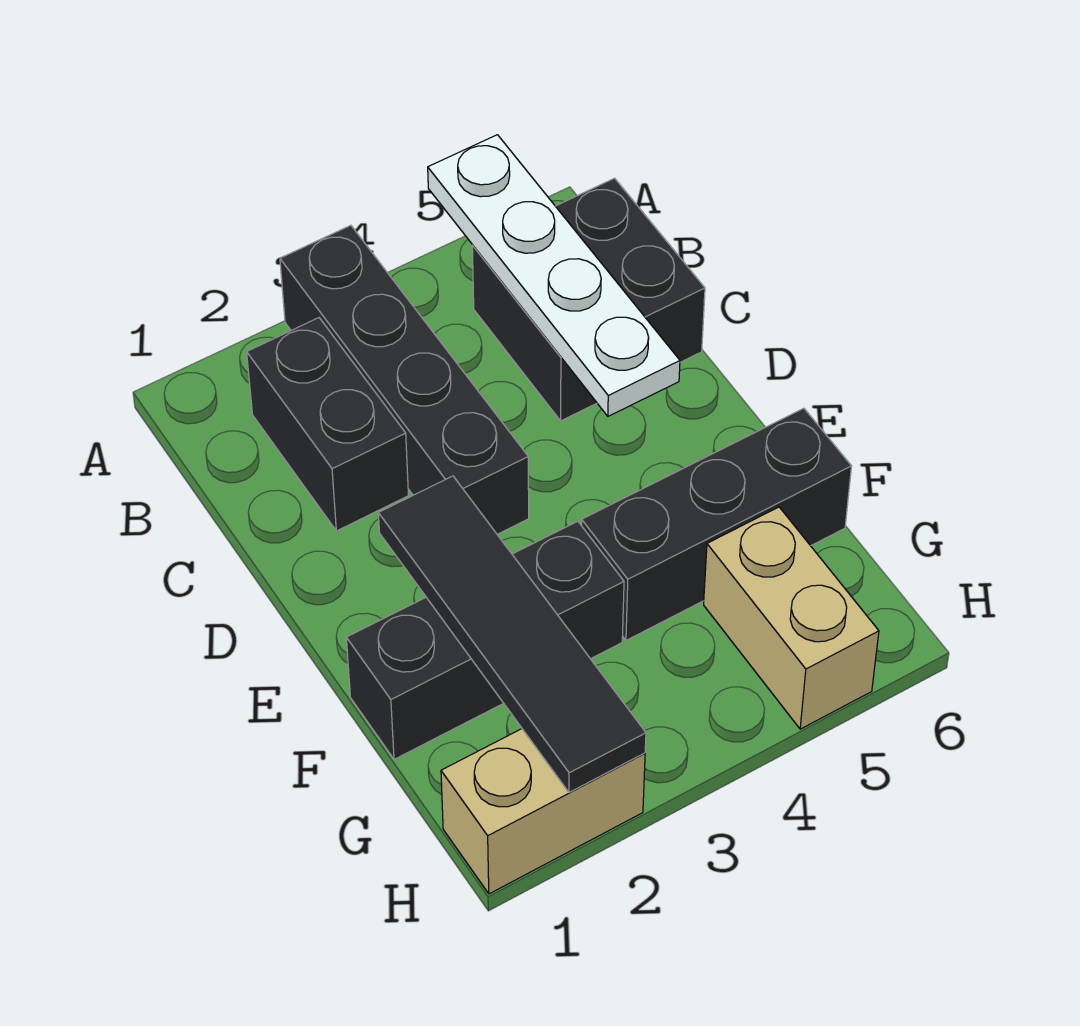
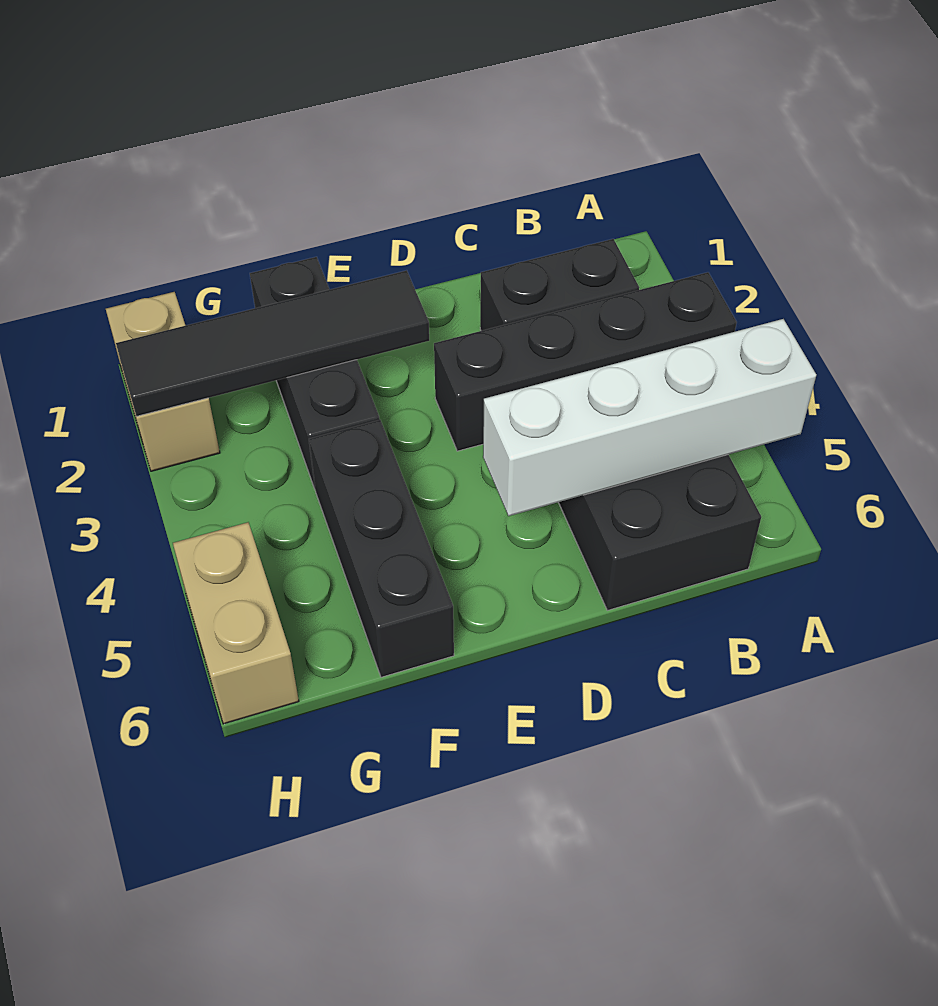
white 1x4 plate [428,135,680,416] -> white 1x4 brick [483,319,816,516]
tan 1x2 brick [704,507,879,729] -> tan 1x2 brick turned to [173,522,299,724]

